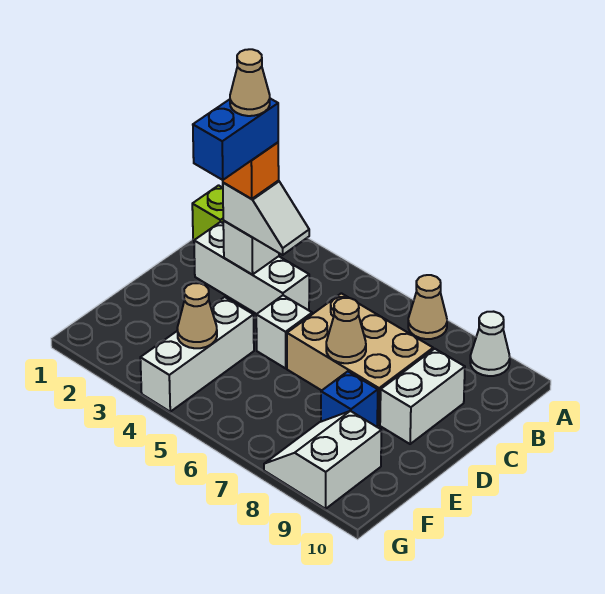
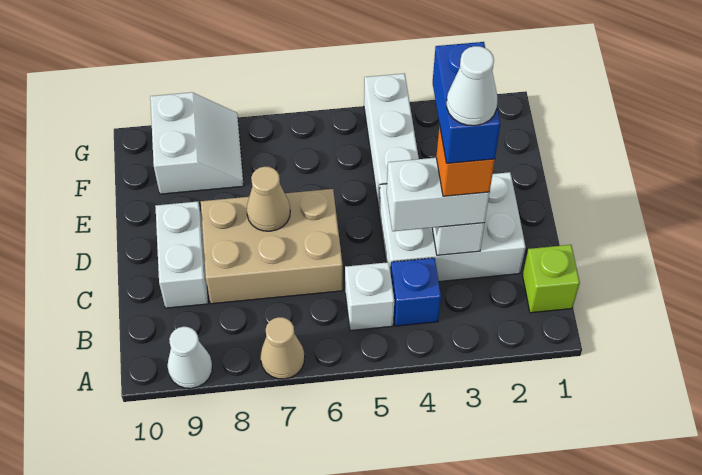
white 1x3 brick [194,222,309,314] -> white 2x3 brick [379,172,526,281]
white 1x2 slope [223,181,309,255] -> white 1x2 brick [387,158,490,231]
tan 1x1 cone [230,49,270,116] -> white 1x1 cone [447,46,497,126]
white 1x1 brick [256,295,312,368] -> white 1x1 brick moved to [345,262,394,331]
blue 1x1 brick [321,371,378,427] -> blue 1x1 brick moved to [391,258,441,326]
tan 1x1 cone [177,283,217,348] -> none

